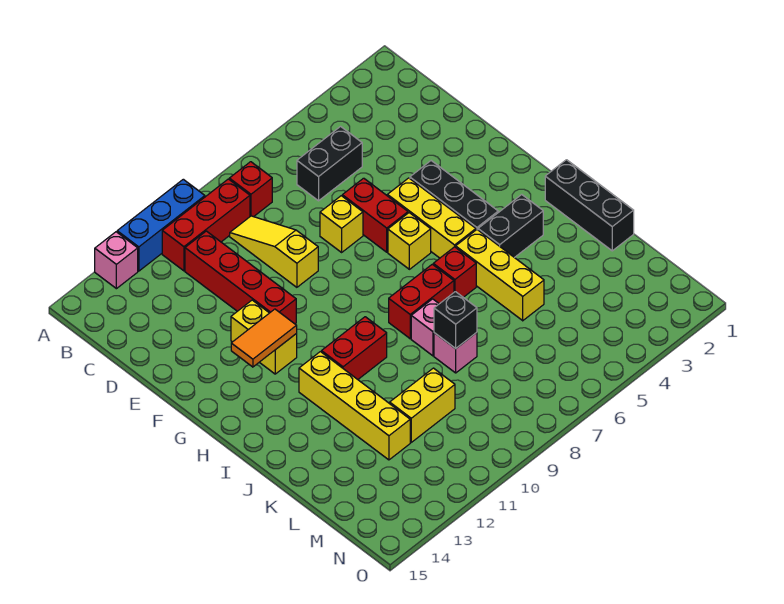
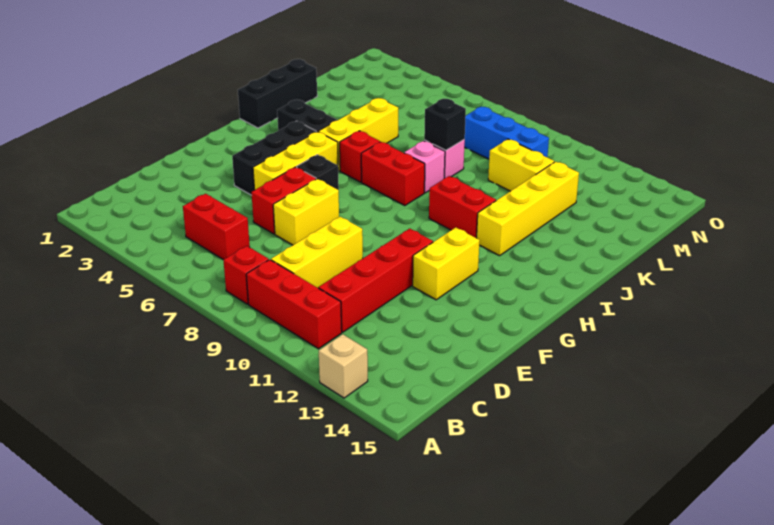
blue 1x3 brick [117,179,205,271] -> blue 1x3 brick moved to [464,106,549,159]
pink 1x1 brick [95,232,138,289] -> tan 1x1 brick [319,334,368,398]
black 1x2 brick [297,127,362,201] -> red 1x2 brick [183,194,250,260]
yellow 1x3 slope [230,216,318,287] -> yellow 1x3 brick [271,217,363,288]
yellow 1x1 brick [320,196,363,252] -> yellow 1x2 brick [273,179,339,245]
yellow 1x1 brick [388,213,431,269] -> black 1x1 brick [297,155,339,190]
orange 1x2 tile [231,309,297,367] -> none

